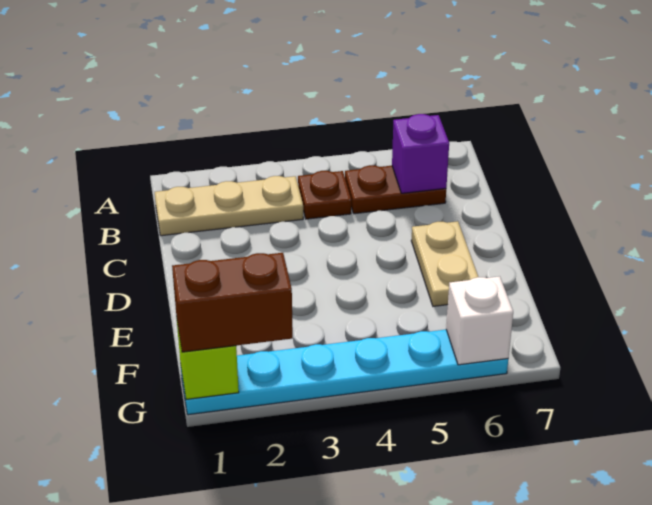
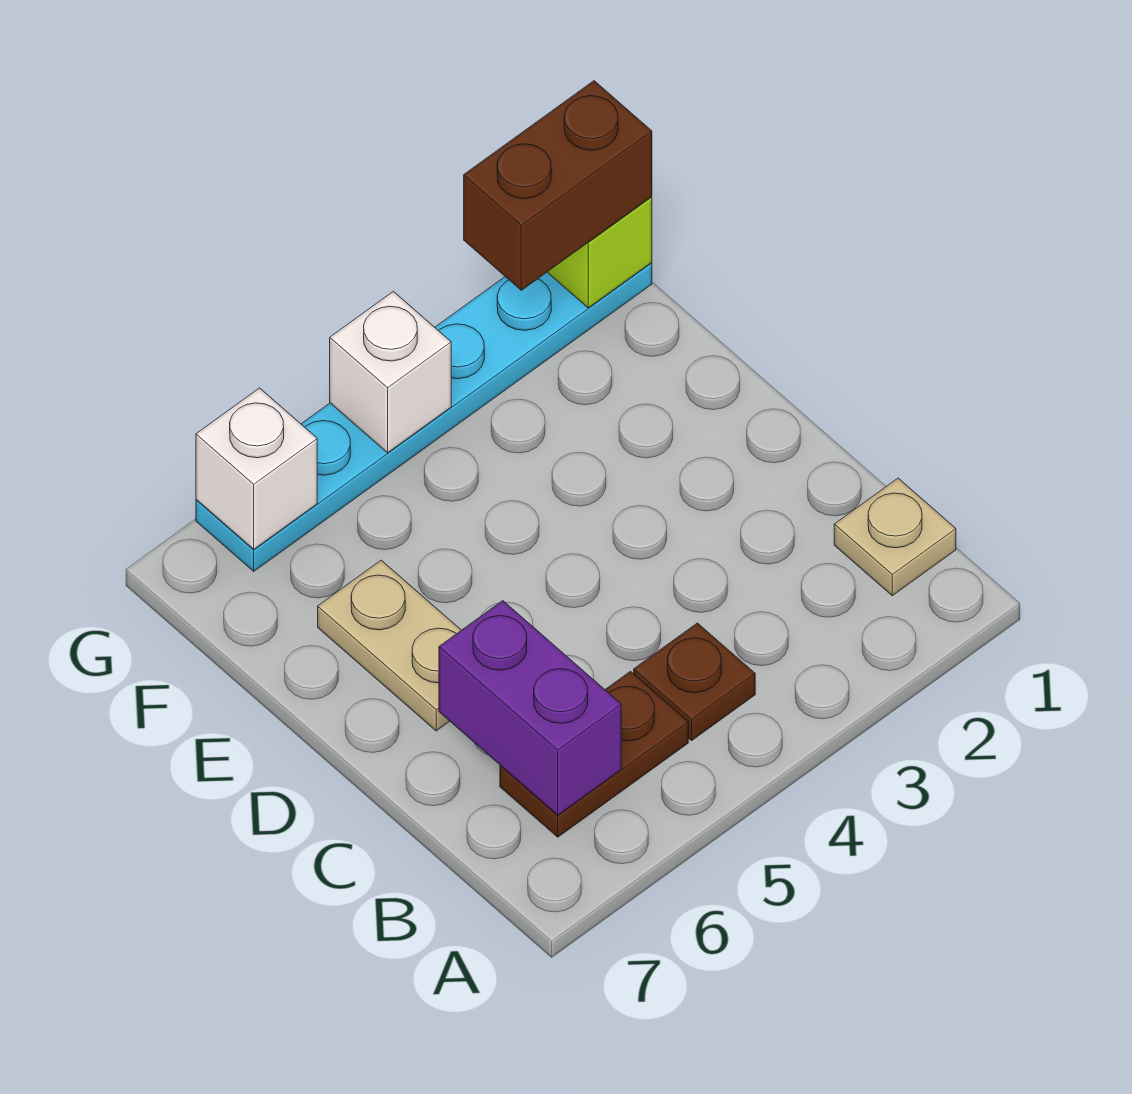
tan 1x3 plate [155,176,303,236] -> tan 1x1 plate [834,478,956,596]
purple 1x1 brick [392,114,449,193] -> purple 1x2 brick [439,601,621,815]
none -> white 1x1 brick [330,291,451,453]

